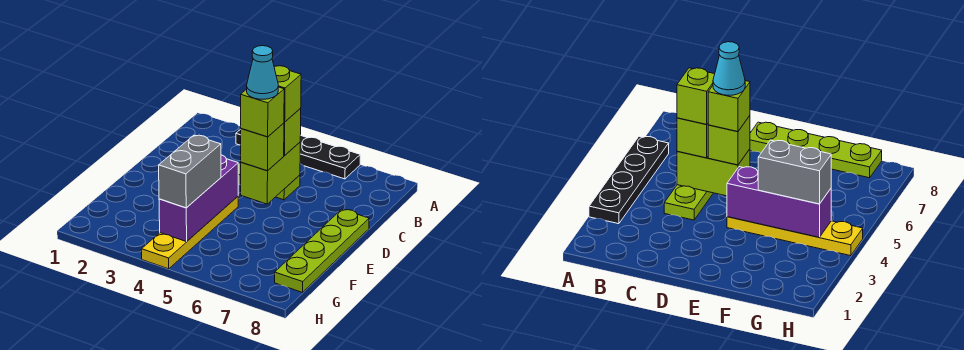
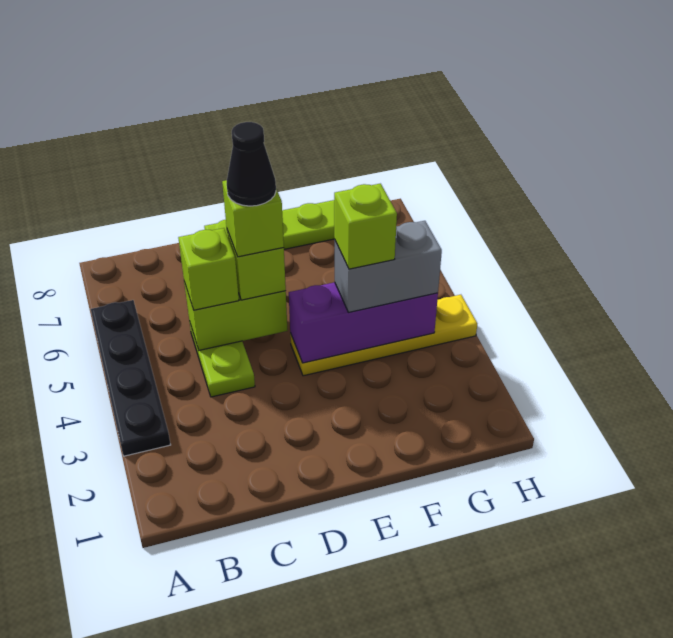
lime 1x1 brick [274,66,301,122] -> lime 1x1 brick moved to [334,184,397,269]
cyan 1x1 cone [247,46,278,99] -> black 1x1 cone [227,122,276,206]

